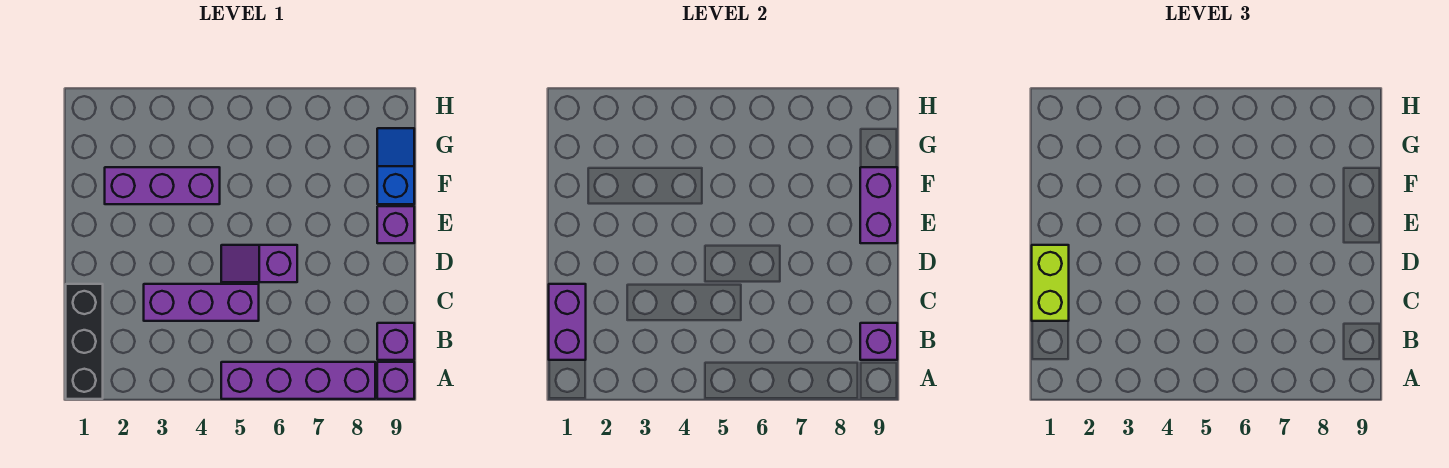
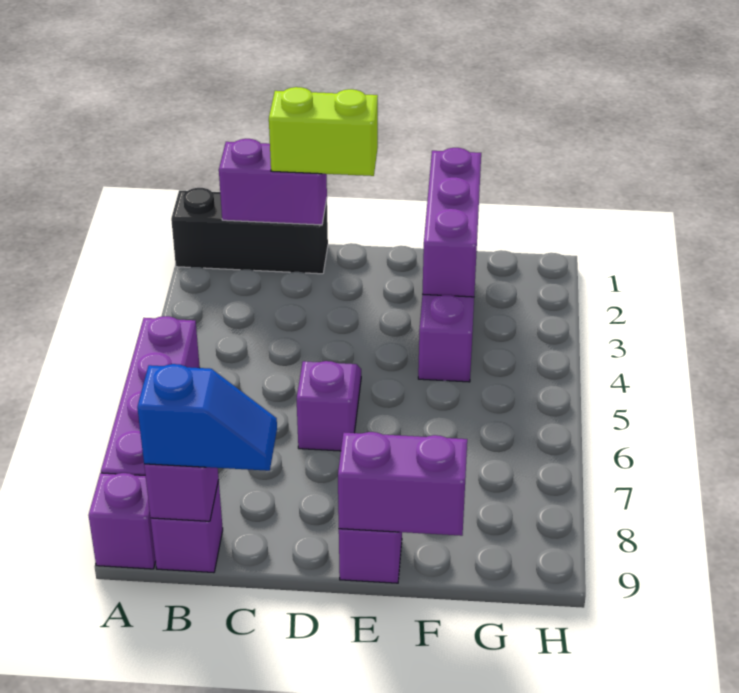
purple 1x3 brick [144,284,259,321] -> purple 1x3 brick moved to [422,148,481,297]
blue 1x2 slope [377,128,414,204] -> blue 1x2 slope moved to [137,364,277,471]

